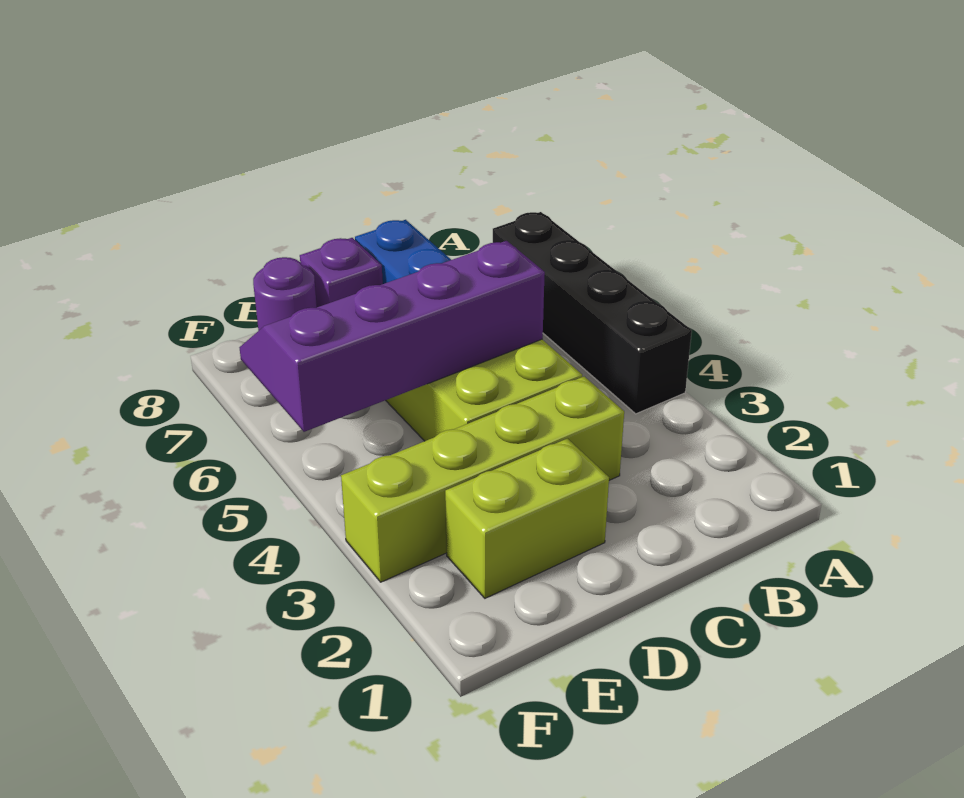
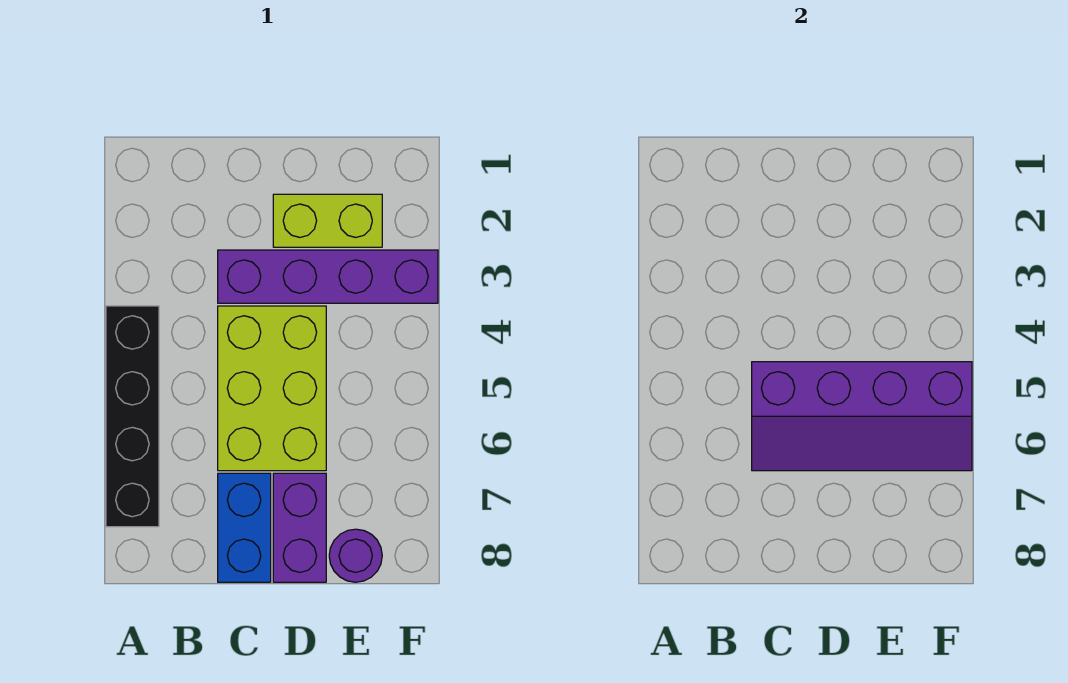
lime 1x4 brick [341,376,624,582] -> purple 1x4 brick [218,250,438,303]
purple 1x1 brick [300,238,383,307] -> purple 1x2 brick [273,473,326,582]

